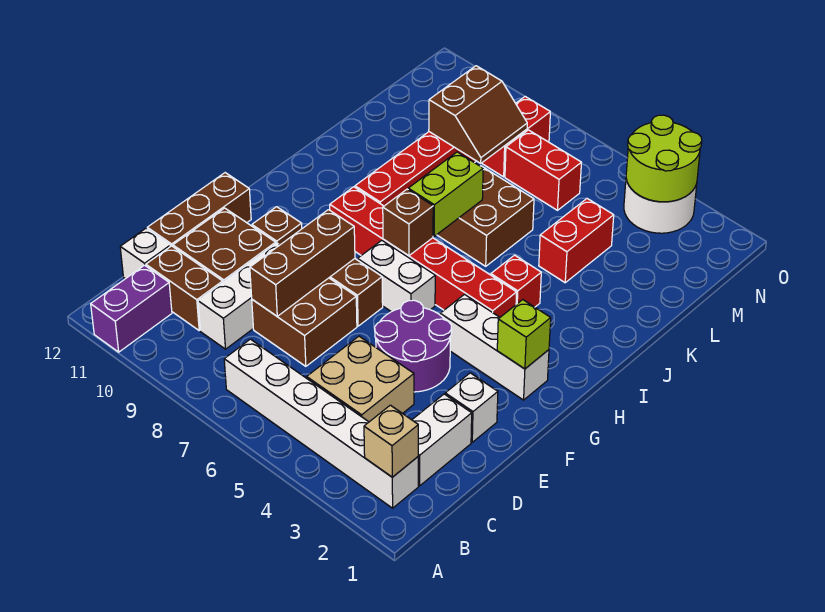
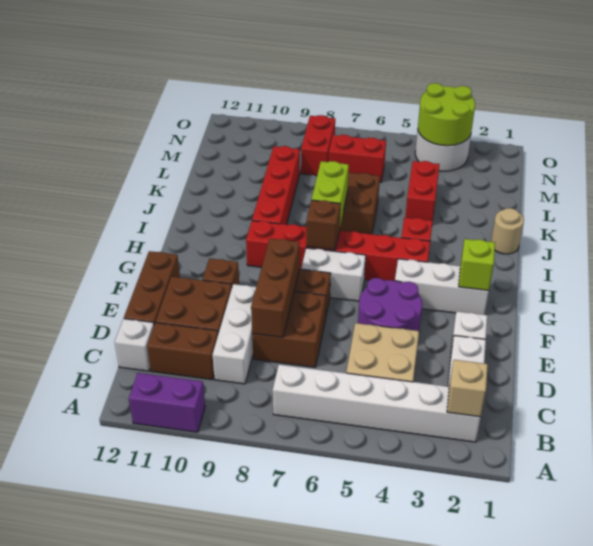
purple 1x2 brick [91,265,172,352] -> purple 1x2 brick turned to [129,373,205,432]
none -> tan 1x1 round brick [491,208,524,254]
brown 2x2 slope [429,66,527,163] -> none

